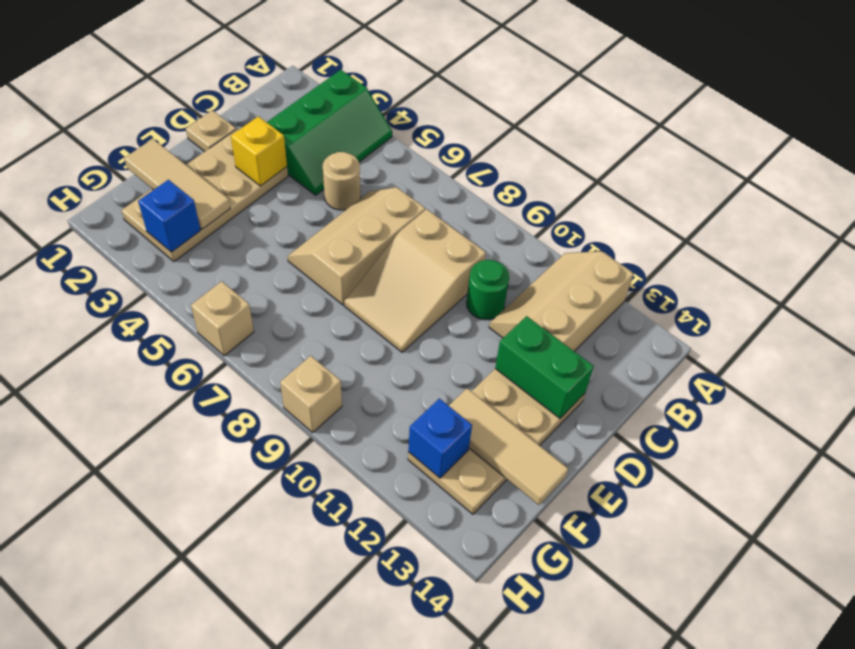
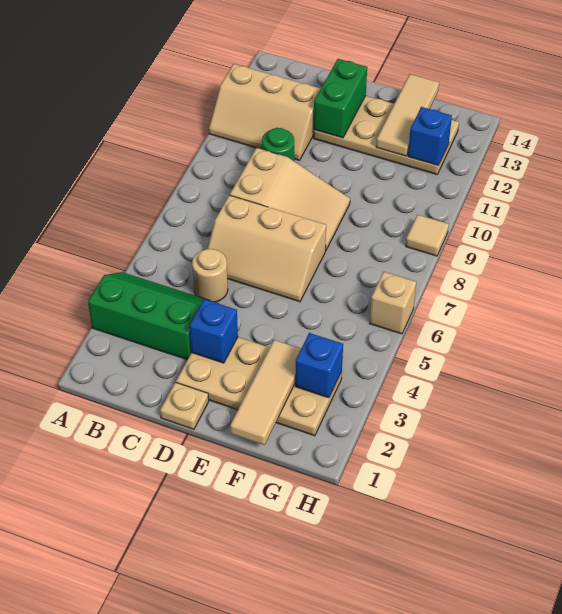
yellow 1x1 brick [231,116,287,186] -> blue 1x1 brick [189,299,238,363]
tan 1x1 brick [280,356,342,432] -> tan 1x1 tile [406,215,449,256]

